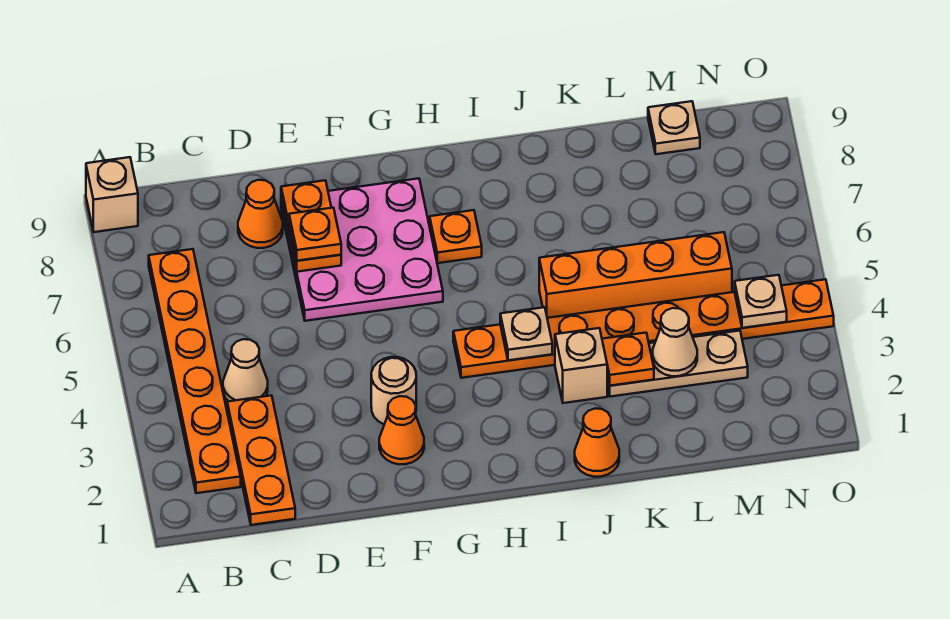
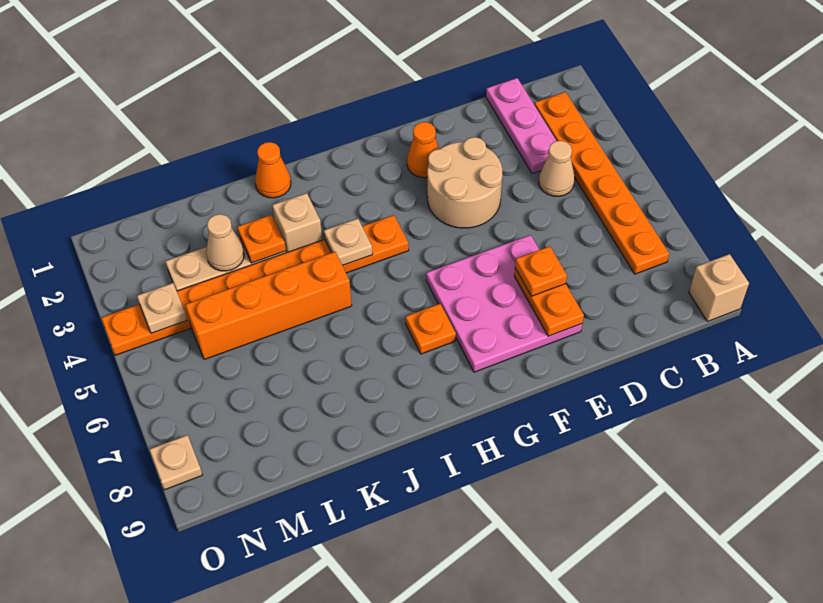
orange 1x3 plate [227,395,295,525] -> pink 1x3 plate [486,78,556,174]
orange 1x1 cone [238,180,283,248] -> none
tan 1x1 round brick [371,357,416,424] -> tan 2x2 round brick [427,137,502,228]
tan 1x1 plate [648,101,700,154] -> tan 1x1 plate moved to [149,435,202,490]

